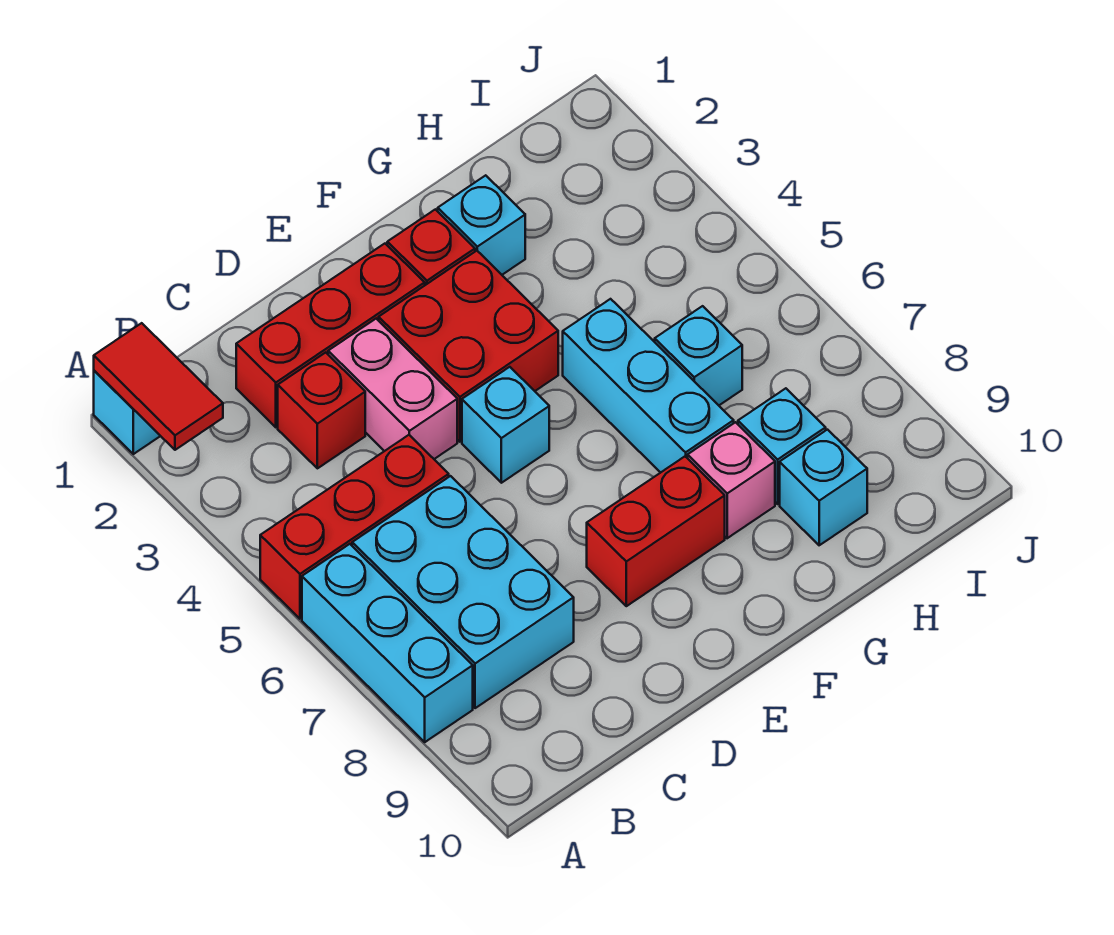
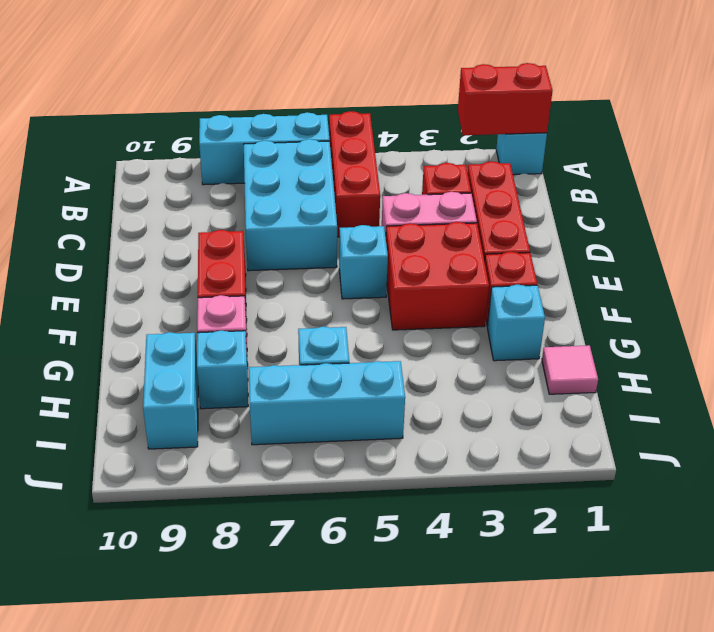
red 1x2 tile [94,323,223,450] -> red 1x2 brick [458,63,553,135]
cyan 2x3 brick [352,476,574,708] -> cyan 2x3 brick turned to [244,139,337,271]
cyan 1x3 brick [563,299,734,473] -> cyan 1x3 brick moved to [249,361,405,445]
none -> pink 1x1 tile [542,345,598,394]
cyan 1x1 brick [780,430,867,545] -> cyan 1x2 brick [143,332,198,449]

